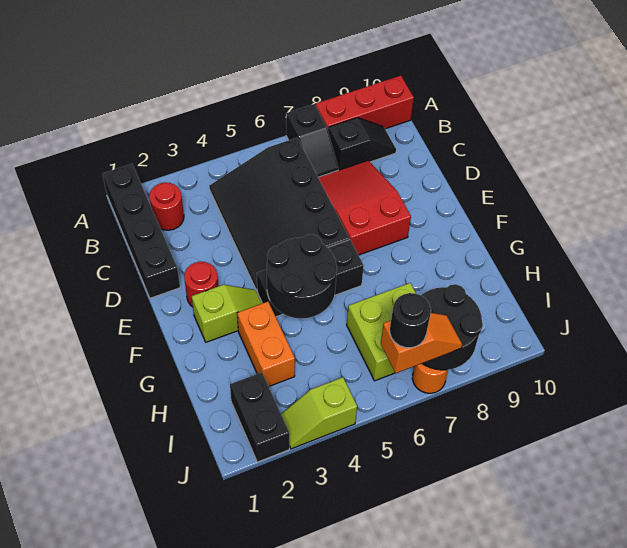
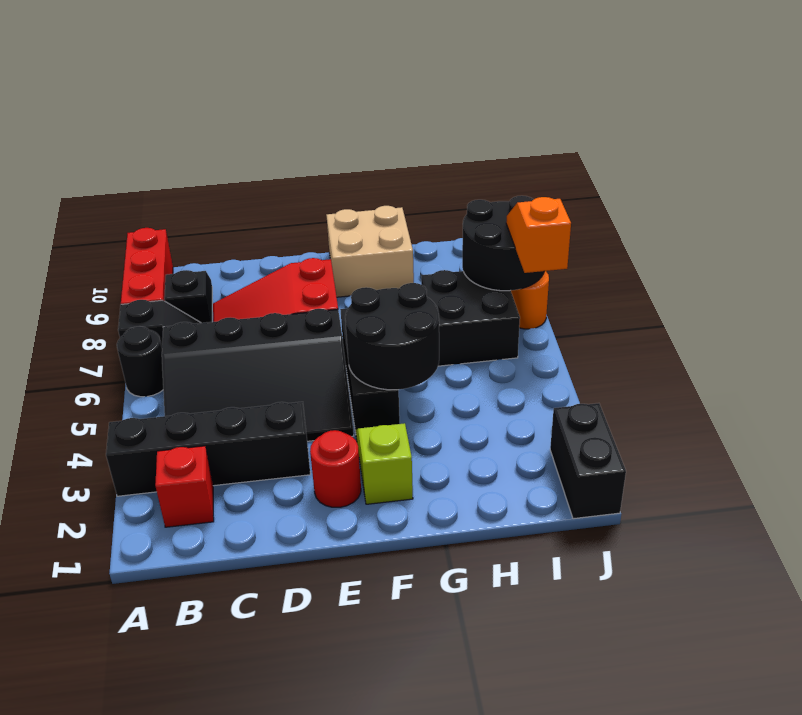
black 1x4 brick [103,164,180,298] -> black 1x4 brick moved to [106,402,310,496]
red 1x1 round brick [149,182,184,230] -> red 1x1 brick [155,446,214,527]
none -> tan 2x2 brick [326,206,414,297]
orange 1x2 brick [237,302,295,386] -> none
lime 2x2 brick [347,283,416,381] -> black 2x2 brick [421,270,520,366]
black 1x2 brick [230,372,289,462] -> black 1x2 brick turned to [550,403,626,519]
lime 1x2 slope [281,377,357,449] -> none
black 1x1 round brick [390,293,431,348] -> black 1x1 round brick moved to [117,327,163,397]

